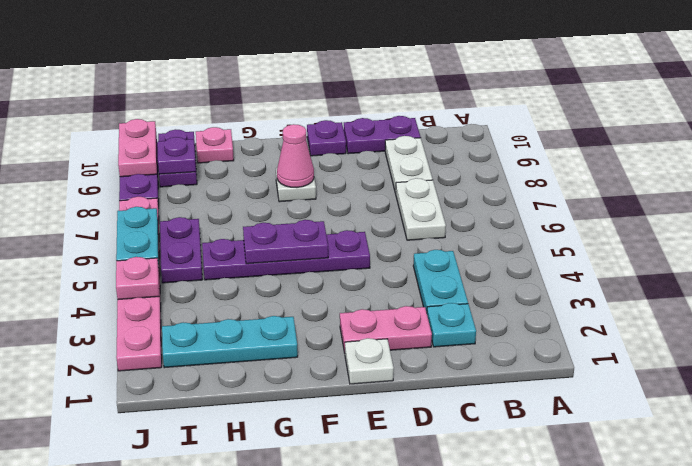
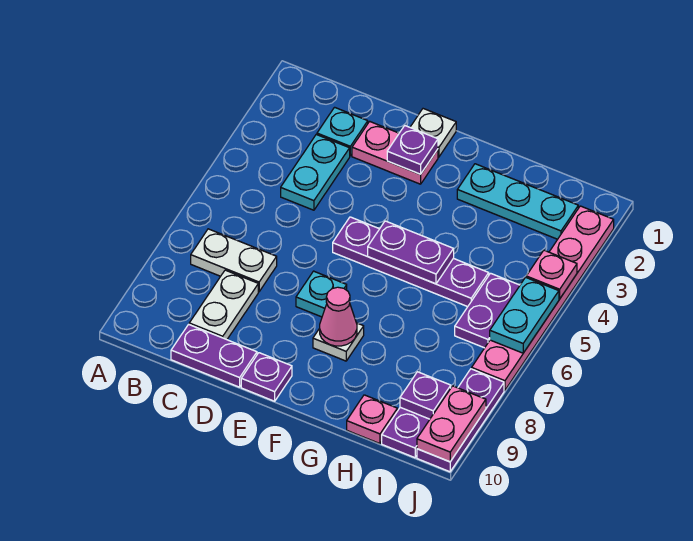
white 1x2 plate [395,178,446,240] -> white 1x2 plate turned to [191,229,277,292]
none -> purple 1x1 plate [387,126,438,174]
none -> cyan 1x1 plate [296,271,347,317]

